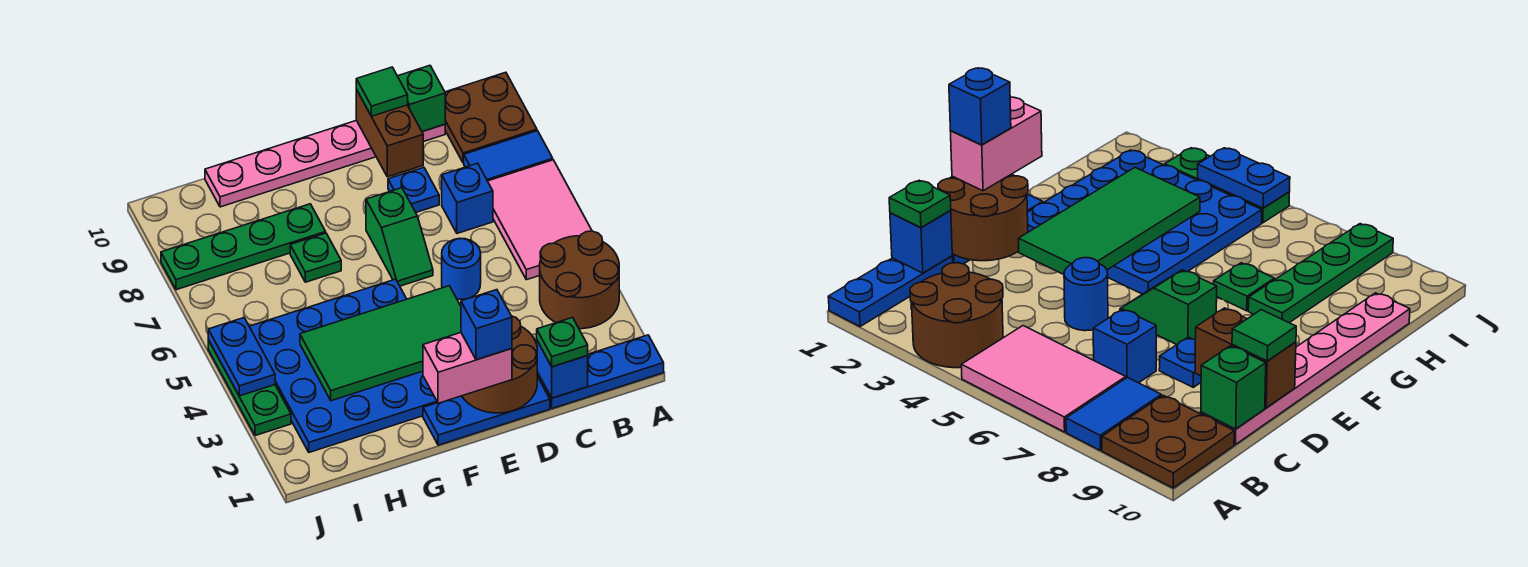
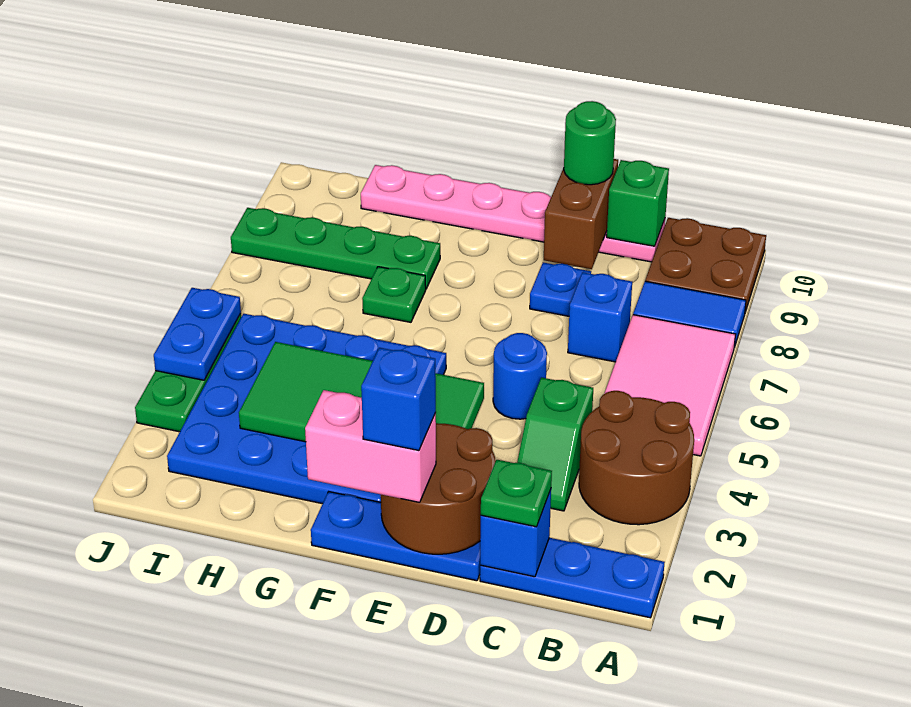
green 1x1 tile [356,67,408,116] -> green 1x1 round brick [564,101,616,185]
green 1x2 slope [366,188,433,286] -> green 1x2 slope moved to [517,378,593,511]

